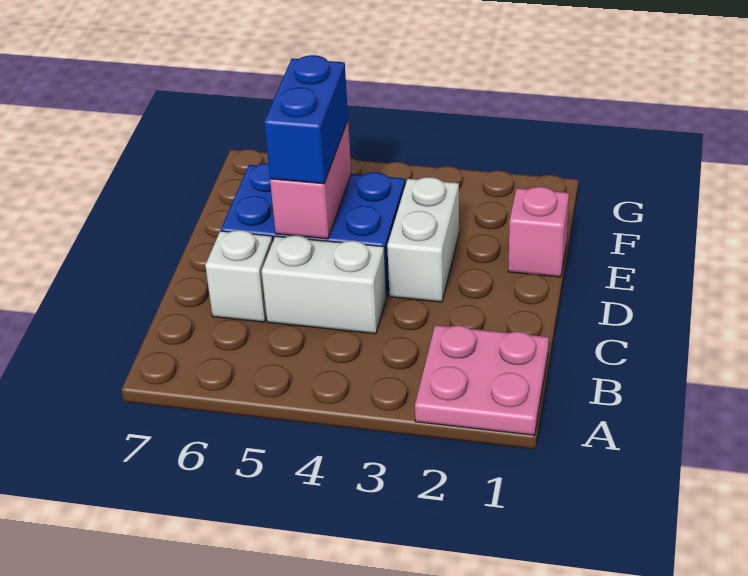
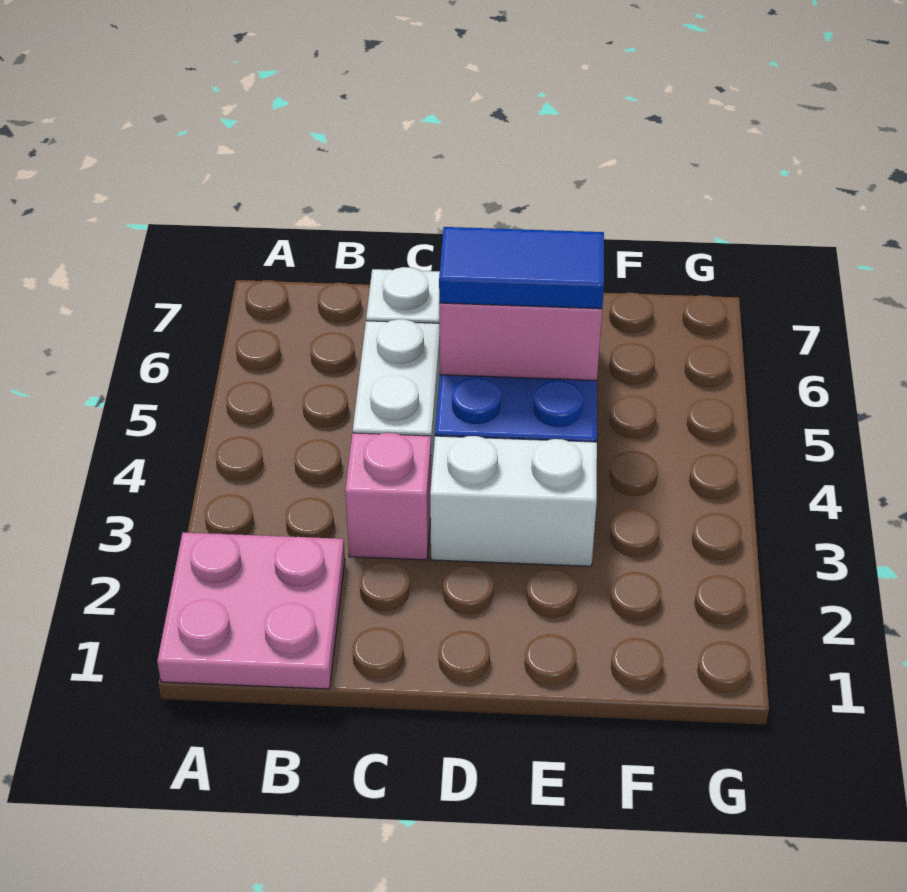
blue 1x2 brick [264,55,348,184] -> blue 1x2 tile [439,227,604,309]
pink 1x1 brick [508,187,569,277] -> pink 1x1 brick moved to [345,433,431,560]

